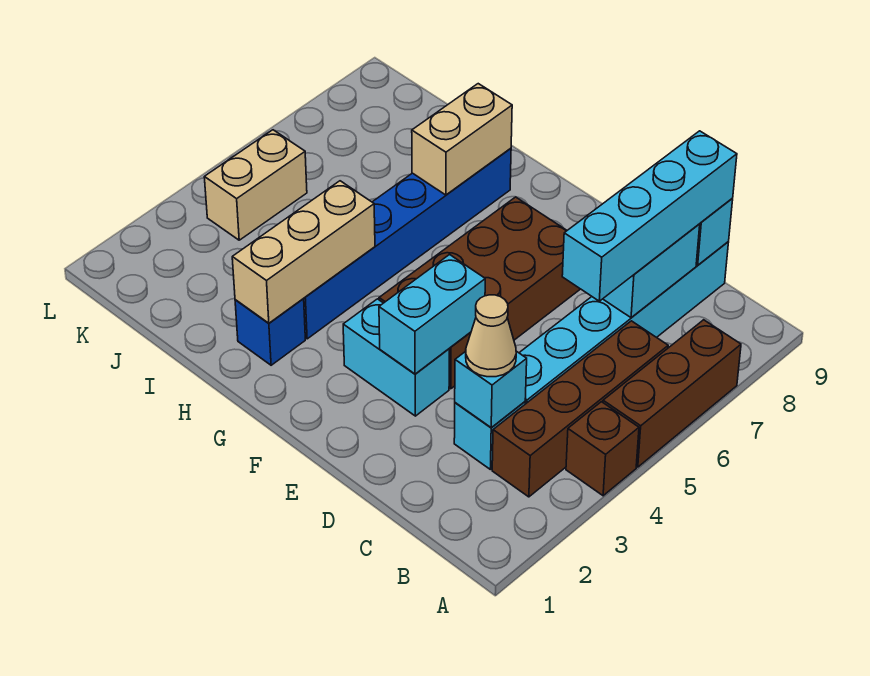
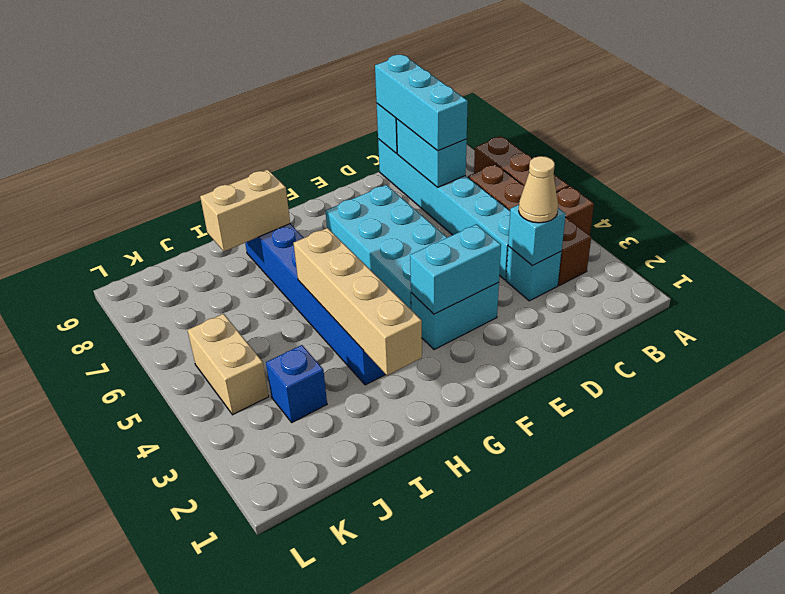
cyan 1x4 brick [562,131,737,301] -> cyan 1x3 brick [375,55,468,151]
cyan 1x2 brick [379,255,485,374] -> cyan 1x2 brick turned to [410,224,501,314]
brown 2x4 brick [379,197,580,389] -> cyan 2x4 brick [326,185,447,309]
blue 1x1 brick [235,299,305,365] -> blue 1x1 brick moved to [266,345,327,422]
tan 1x3 brick [232,181,375,323] -> tan 1x4 brick [294,228,422,376]
tan 1x2 brick [412,84,512,195] -> tan 1x2 brick turned to [200,169,290,251]

